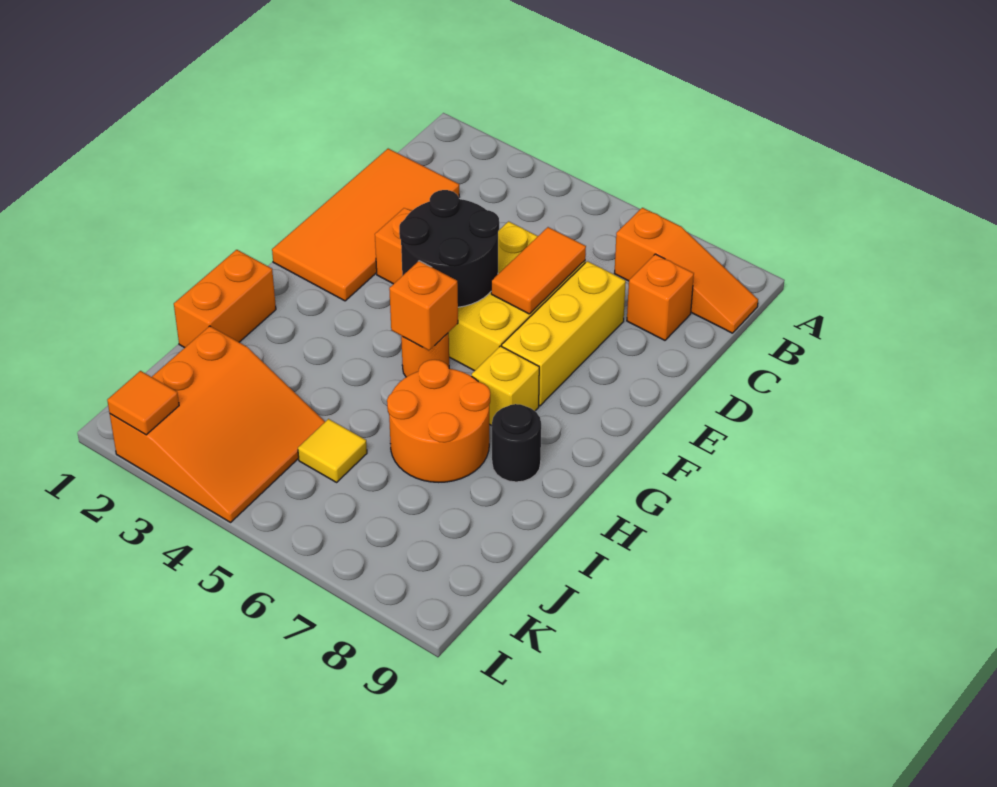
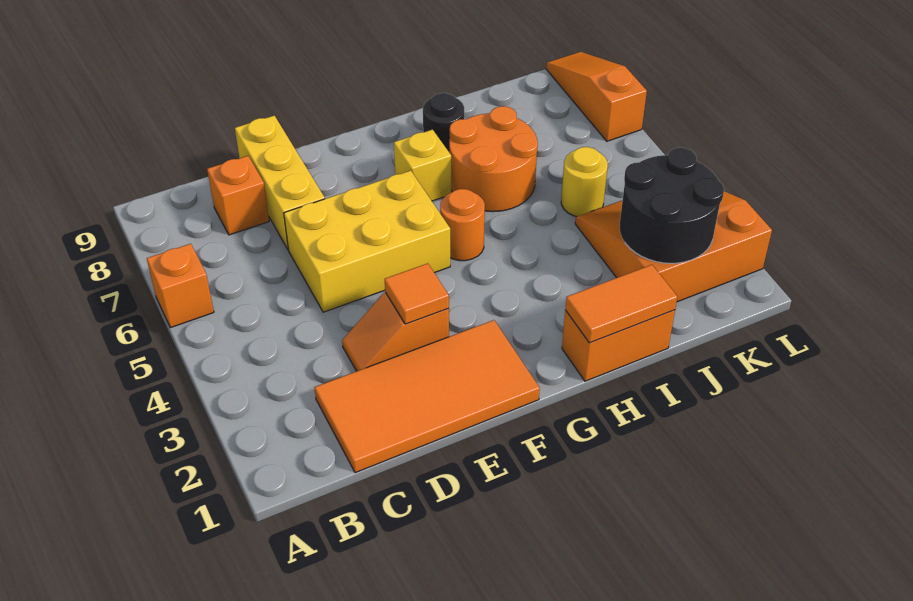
orange 1x3 slope [614,208,758,333] -> orange 1x3 slope moved to [546,52,647,141]
orange 1x2 tile [491,227,586,314] -> orange 1x2 tile moved to [565,265,677,343]
yellow 1x3 brick [502,261,626,406] -> yellow 1x3 brick turned to [235,116,325,250]
black 2x2 round brick [399,190,499,307] -> black 2x2 round brick moved to [620,148,724,263]
orange 1x1 brick [389,261,458,350] -> orange 1x1 brick moved to [147,244,214,328]
yellow 1x1 tile [298,419,367,482] -> yellow 1x1 round brick [561,147,608,217]
orange 1x1 tile [107,371,179,435] -> orange 1x1 tile moved to [385,263,449,324]

